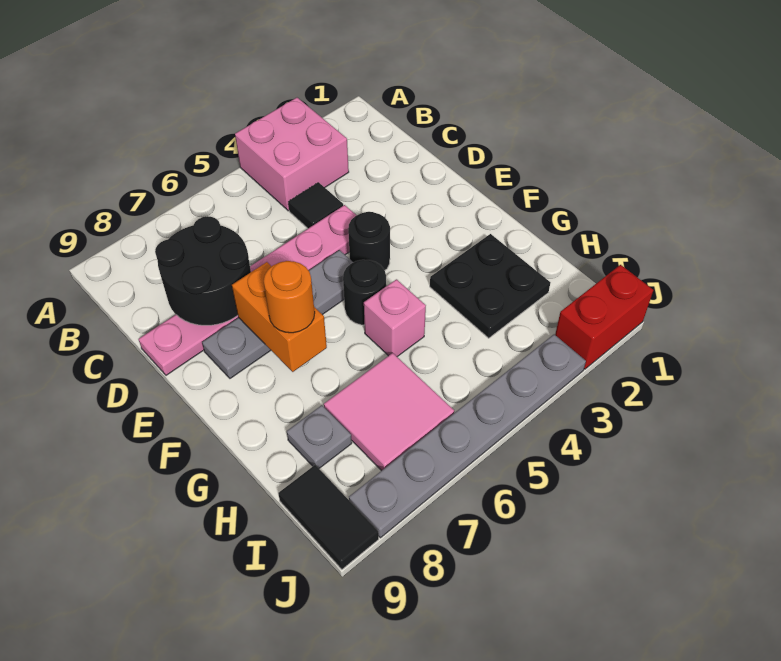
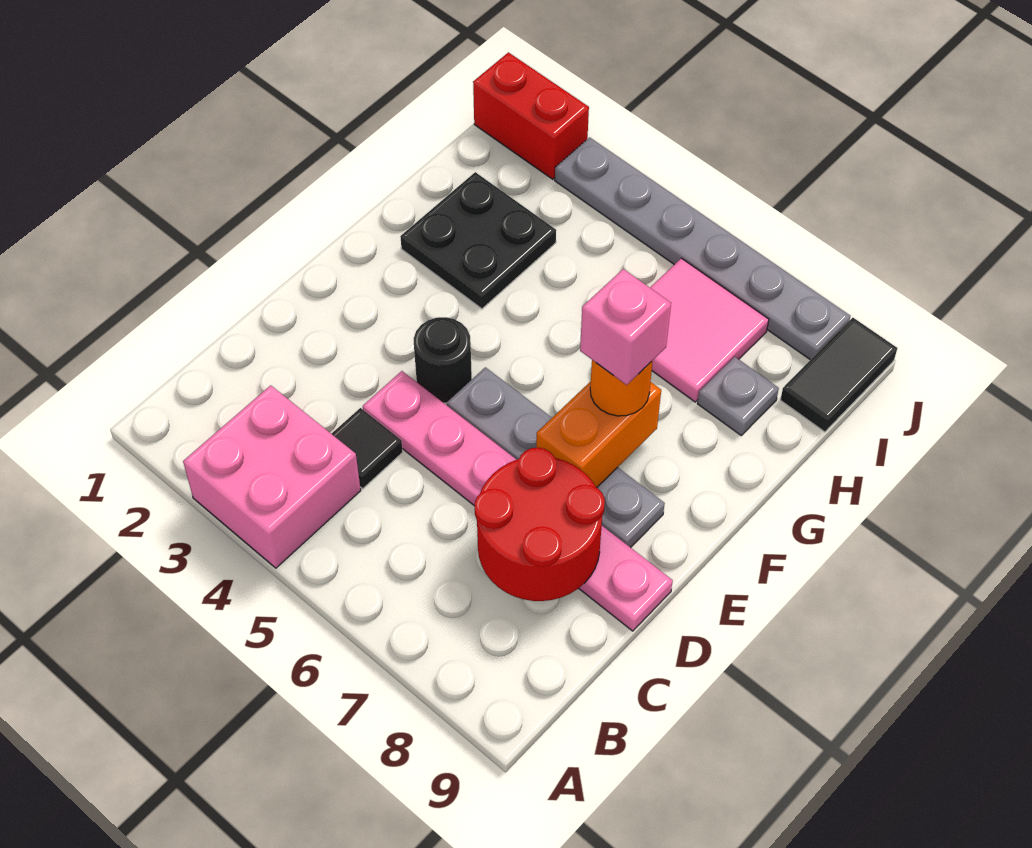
black 2x2 round brick [155,216,251,325] -> red 2x2 round brick [475,448,605,601]
black 1x1 round brick [343,260,386,325] -> none
pink 1x1 brick [364,279,426,357] -> pink 1x1 brick moved to [580,269,671,385]

